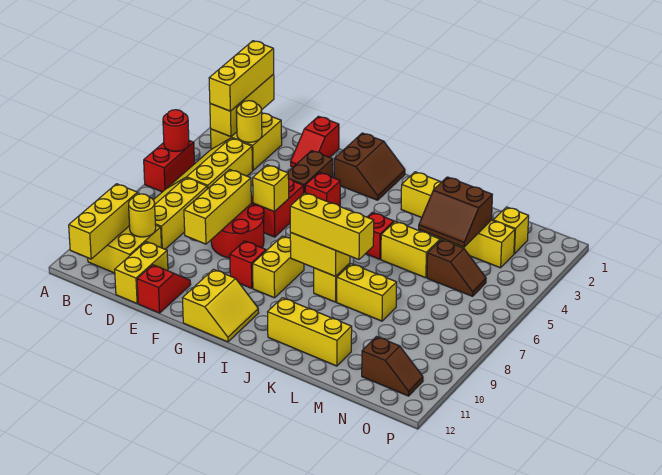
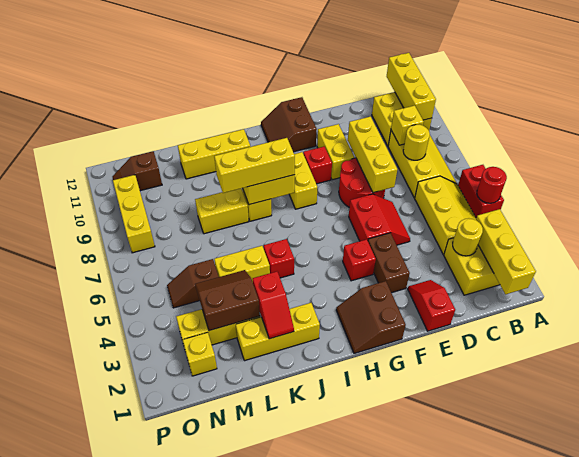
yellow 1x3 brick [209,41,274,111] -> yellow 1x3 brick moved to [113,175,155,253]
yellow 1x1 round brick [129,194,156,237] -> yellow 1x1 round brick moved to [403,125,430,160]
yellow 1x2 brick [115,242,168,303] -> yellow 1x2 brick moved to [317,124,354,180]
red 1x2 slope [137,265,191,313] -> red 1x2 slope moved to [253,272,294,339]
yellow 1x1 brick [253,165,289,212] -> yellow 1x1 brick moved to [391,106,424,145]
yellow 2x2 slope [183,269,258,342] -> brown 2x2 slope [261,97,317,152]

